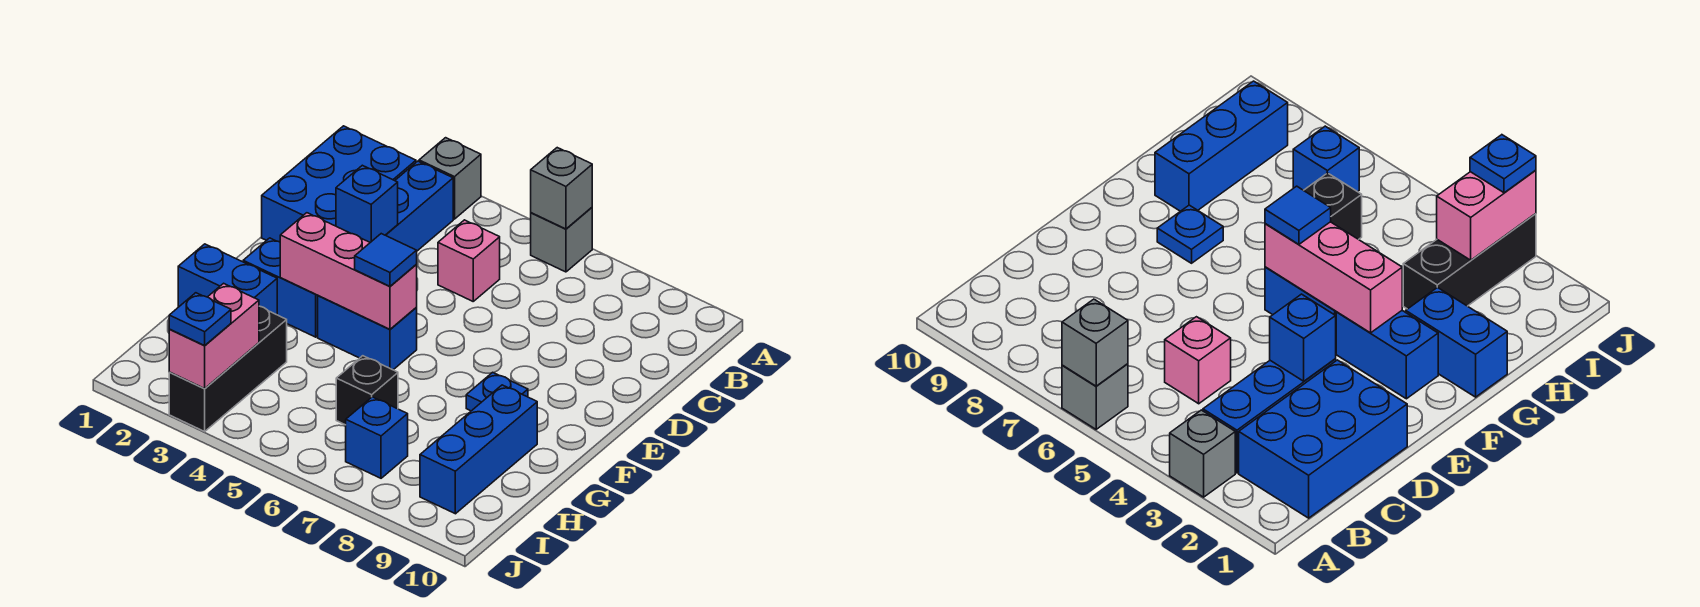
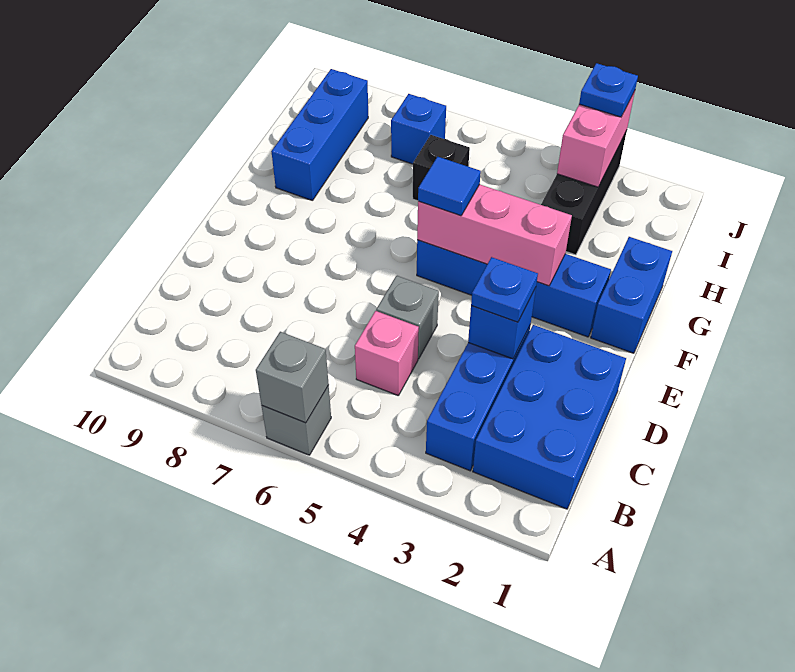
grey 1x1 brick [419,138,481,219] -> grey 1x1 brick moved to [376,276,439,359]
blue 1x1 plate [466,372,528,411] -> blue 1x1 plate moved to [471,257,538,322]
blue 1x2 brick [178,244,277,315] -> blue 1x2 brick turned to [591,237,672,353]

